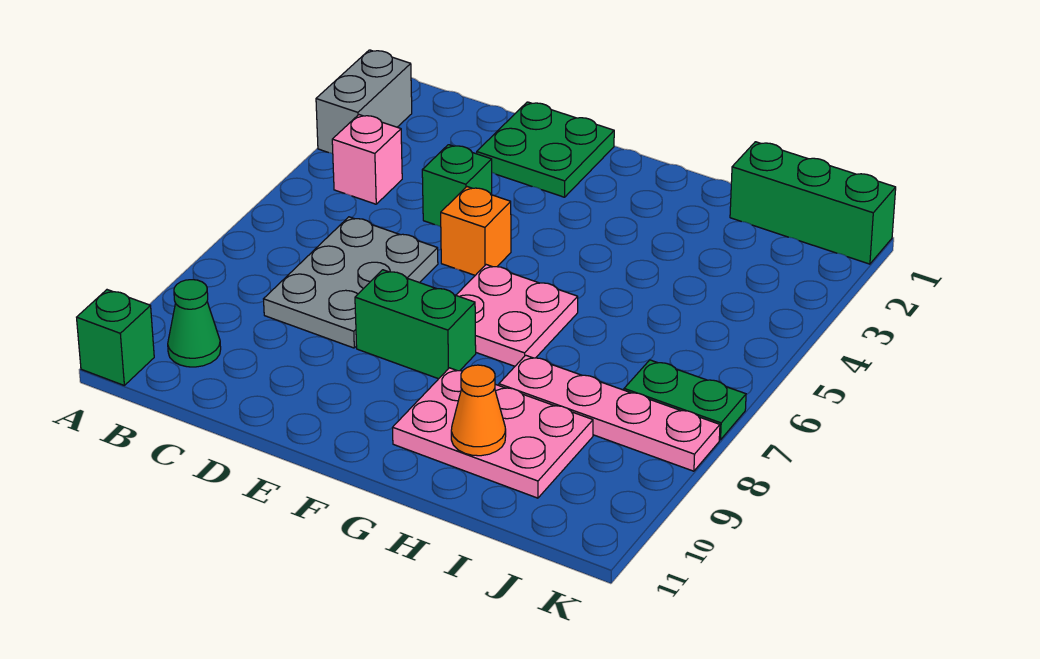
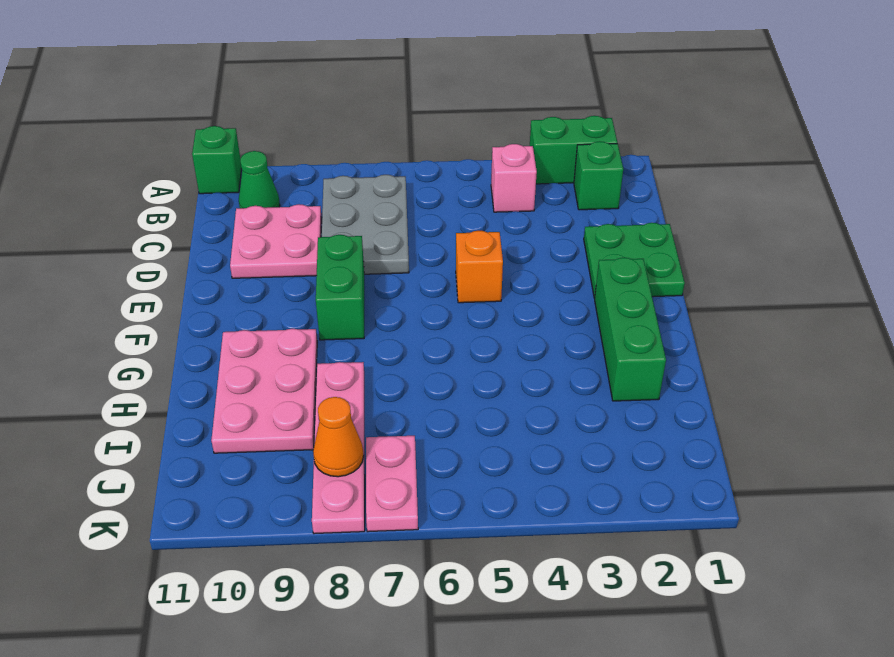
grey 1x2 brick [316,50,412,154] -> green 1x2 brick [530,116,617,184]
grey 2x3 plate [264,217,438,348] -> grey 2x3 plate turned to [322,175,409,274]
green 1x1 brick [422,145,492,226] -> green 1x1 brick moved to [574,141,623,210]
pink 2x2 plate [456,265,578,366] -> pink 2x2 plate moved to [230,204,322,278]
orange 1x1 cone [451,365,506,456] -> orange 1x1 cone moved to [313,397,364,477]
green 1x3 brick [730,142,896,264] -> green 1x3 brick moved to [595,258,666,401]
green 1x2 plate [624,360,746,440] -> pink 1x2 plate [366,436,418,532]

